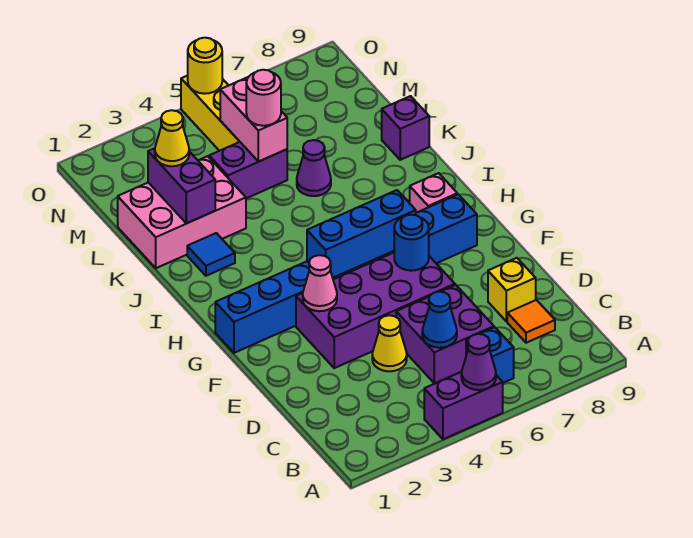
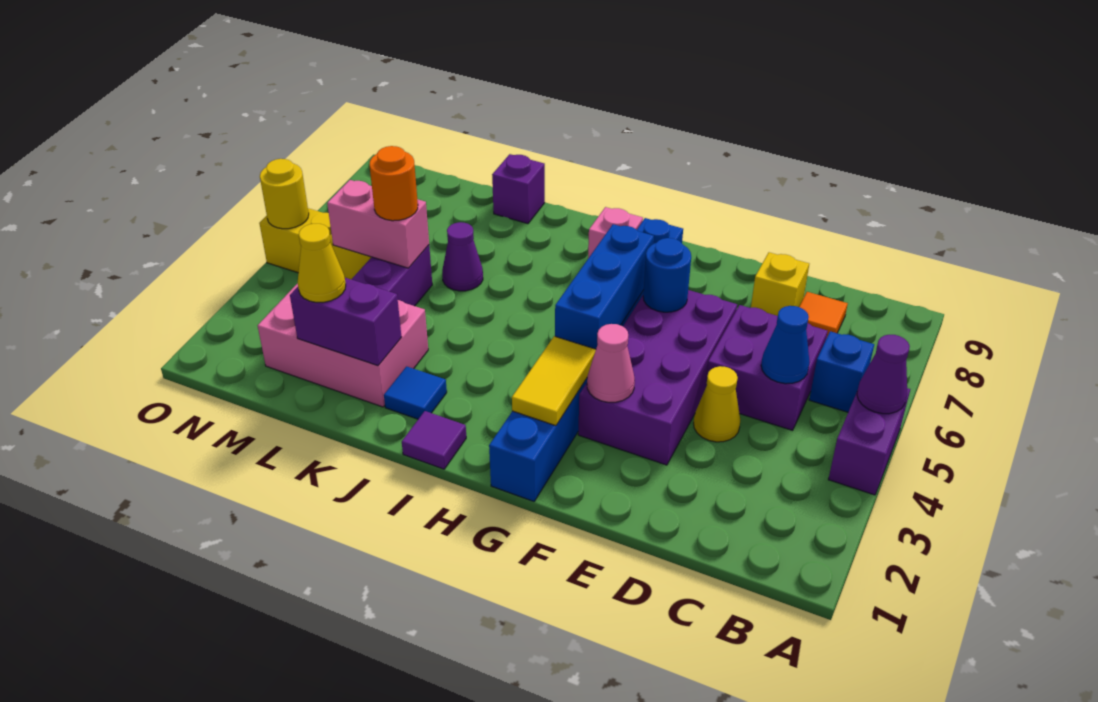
none -> yellow 1x2 tile [512,336,596,426]
none -> purple 1x1 tile [402,411,466,469]
pink 2x3 brick [118,156,246,268] -> pink 2x3 brick turned to [258,283,428,407]
pink 1x1 round brick [246,70,281,126] -> orange 1x1 round brick [369,146,418,221]

